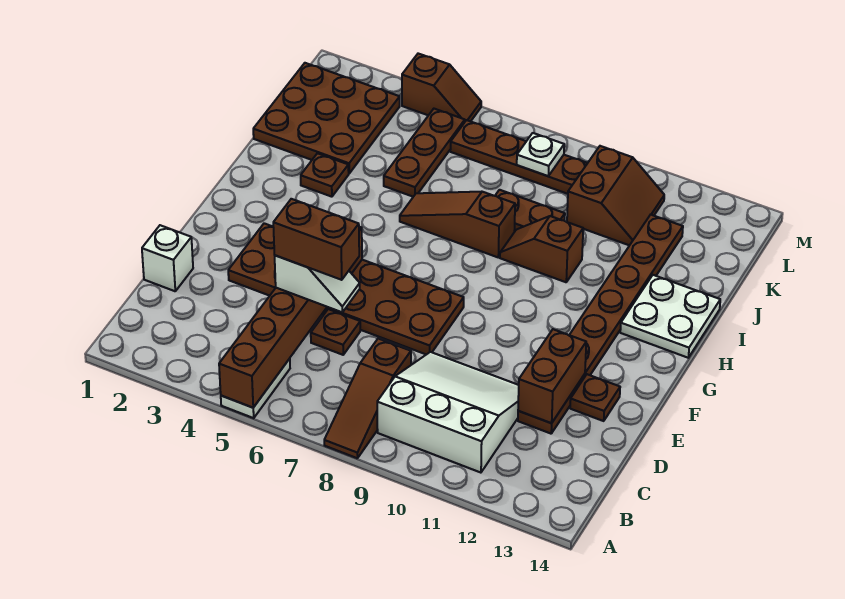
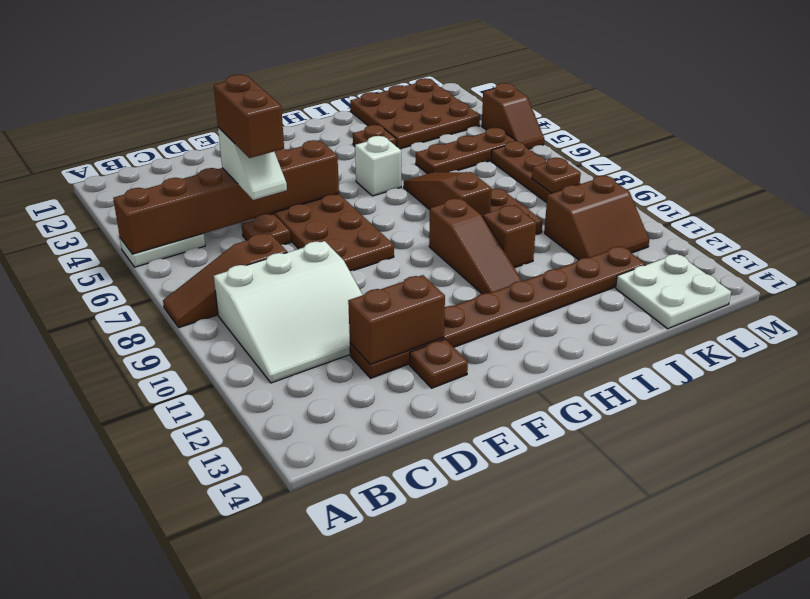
white 3x3 slope [377,352,519,473] -> white 3x3 slope turned to [214,241,363,383]
white 1x1 brick [142,225,193,291] -> white 1x1 brick moved to [355,136,401,196]
none -> brown 1x3 slope [429,198,522,294]
white 2x2 plate [620,275,720,358] -> white 2x2 plate moved to [616,254,731,329]
white 1x1 plate [517,133,564,176] -> brown 1x1 plate [532,158,581,193]

